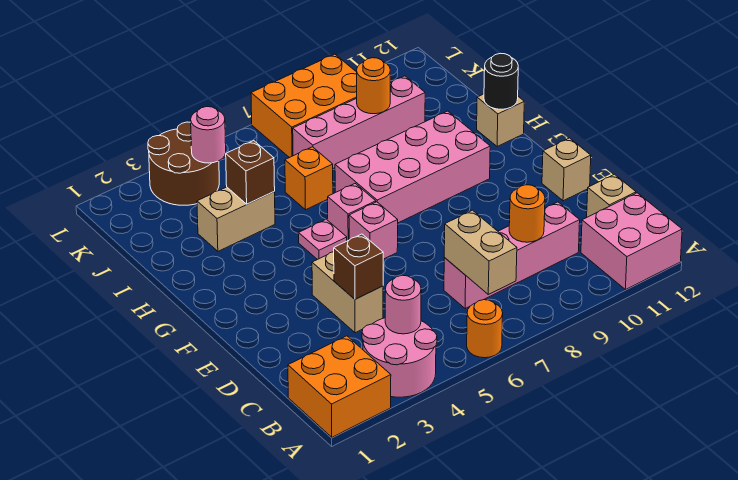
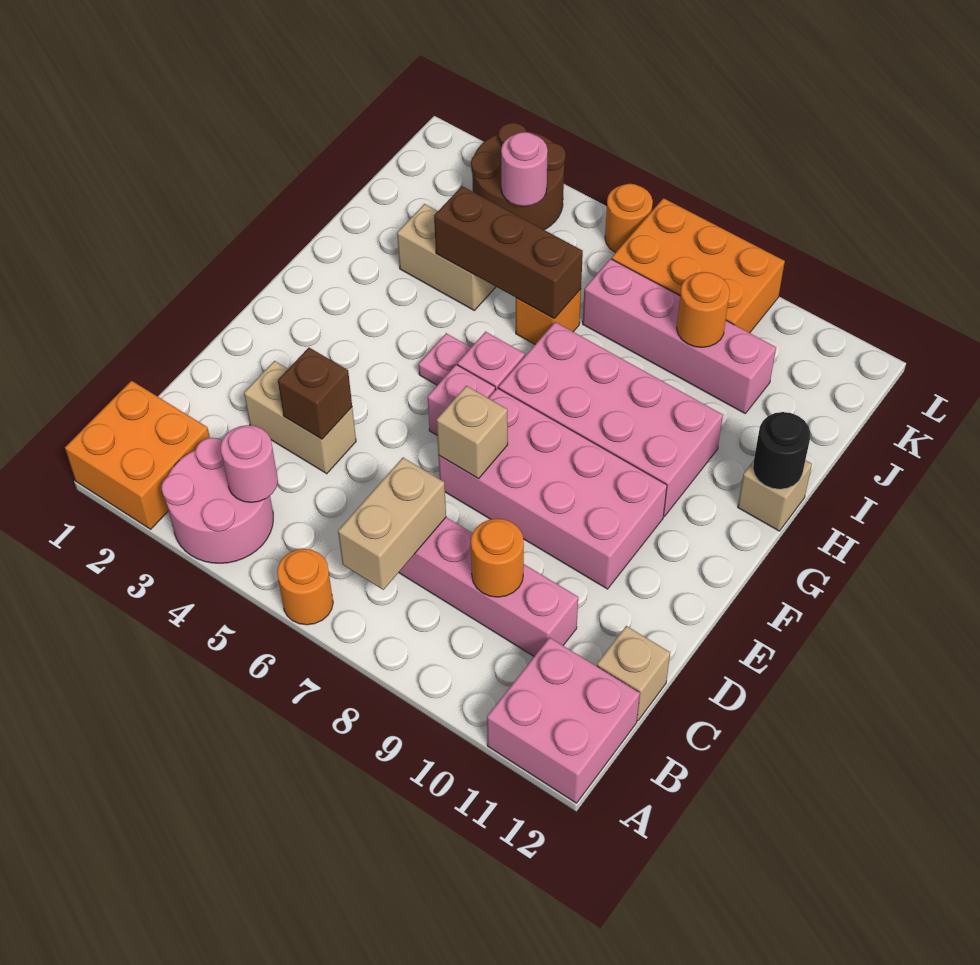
tan 1x2 brick [312,252,383,333] -> tan 1x2 brick turned to [244,361,356,474]
none -> pink 2x4 brick [438,388,667,589]
tan 1x1 brick [542,138,591,201] -> tan 1x1 brick moved to [436,386,508,479]
brown 1x1 brick [226,141,275,204] -> brown 1x3 brick [434,186,583,319]
none -> orange 1x1 round brick [605,184,653,253]

